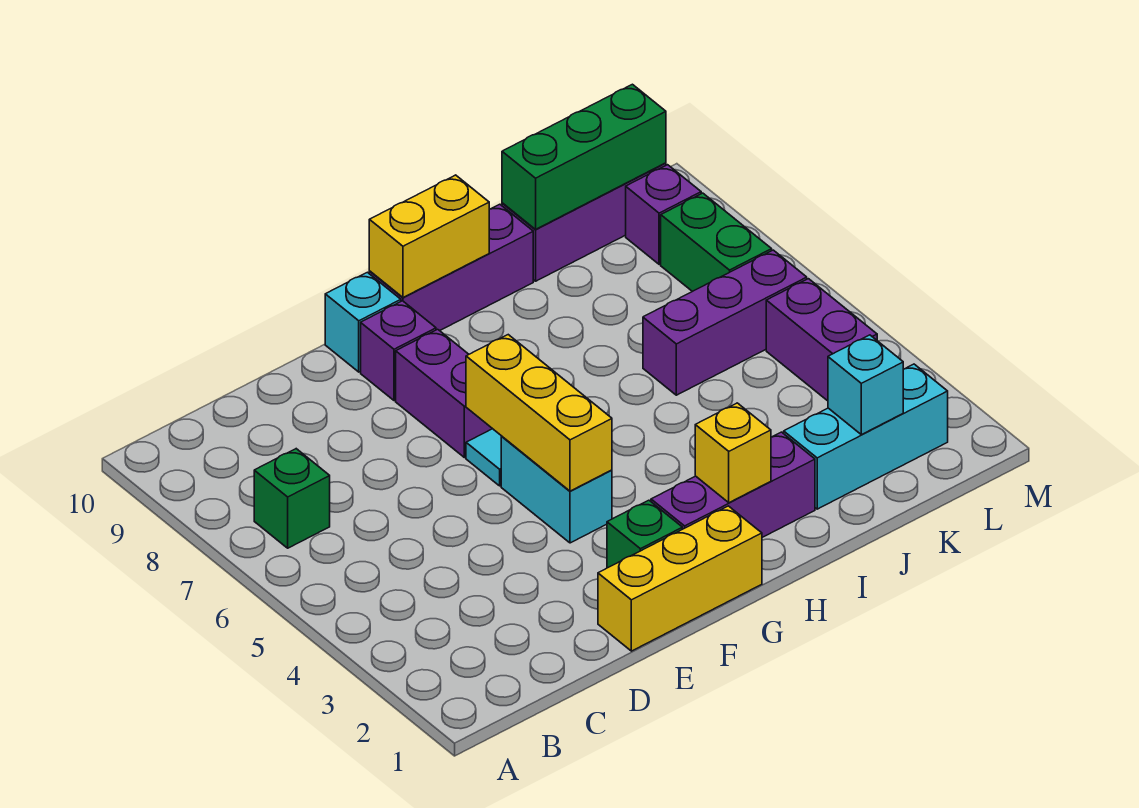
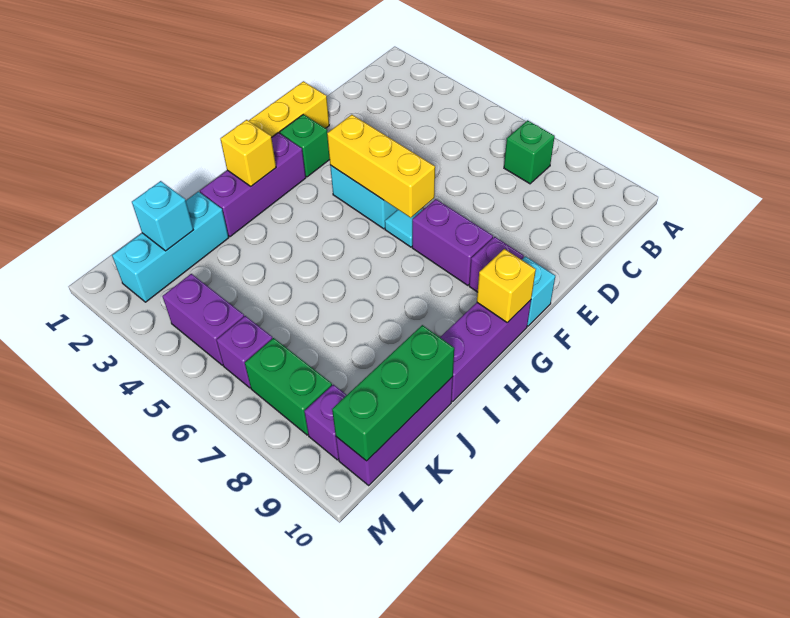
yellow 1x2 brick [369,175,489,297] -> yellow 1x1 brick [477,249,536,323]
purple 1x3 brick [643,250,807,395] -> purple 1x1 brick [216,316,273,388]

